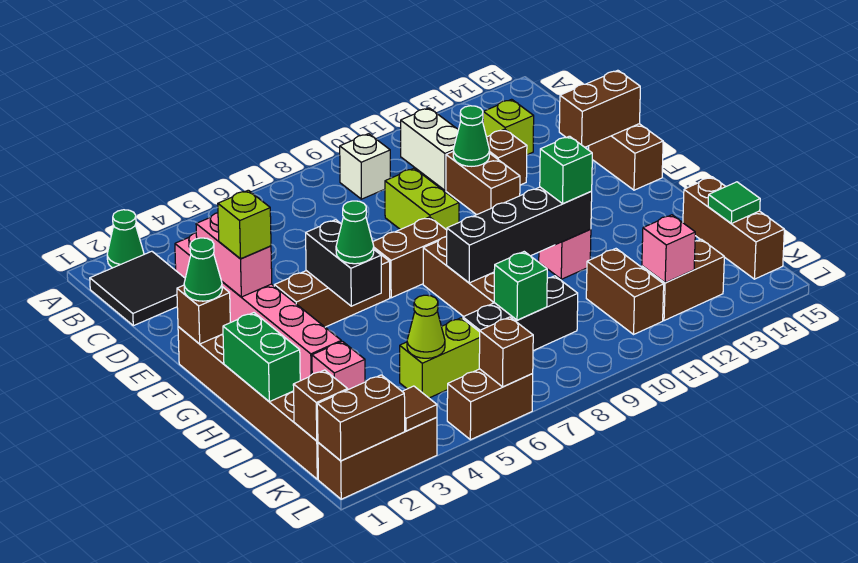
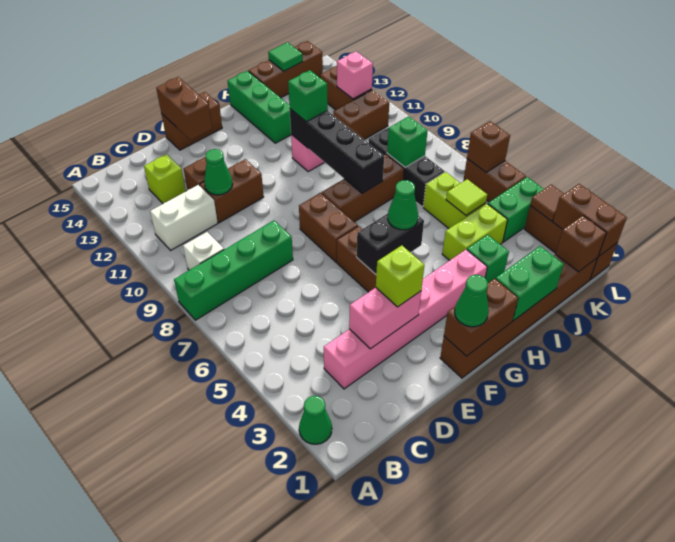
none -> green 1x4 brick [174,220,293,320]
black 2x2 tile [90,251,185,326] -> none
lime 1x2 brick [385,168,459,230] -> lime 1x2 brick moved to [442,204,507,260]
brown 1x1 brick [177,285,230,344] -> brown 1x2 brick [444,278,518,356]
none -> green 1x3 brick [228,71,291,143]
pink 1x1 brick [312,341,365,390] -> green 1x1 brick [467,235,509,283]
lime 1x1 cone [407,295,445,358] -> lime 1x1 tile [446,179,487,215]
none -> green 1x2 brick [488,177,544,242]

